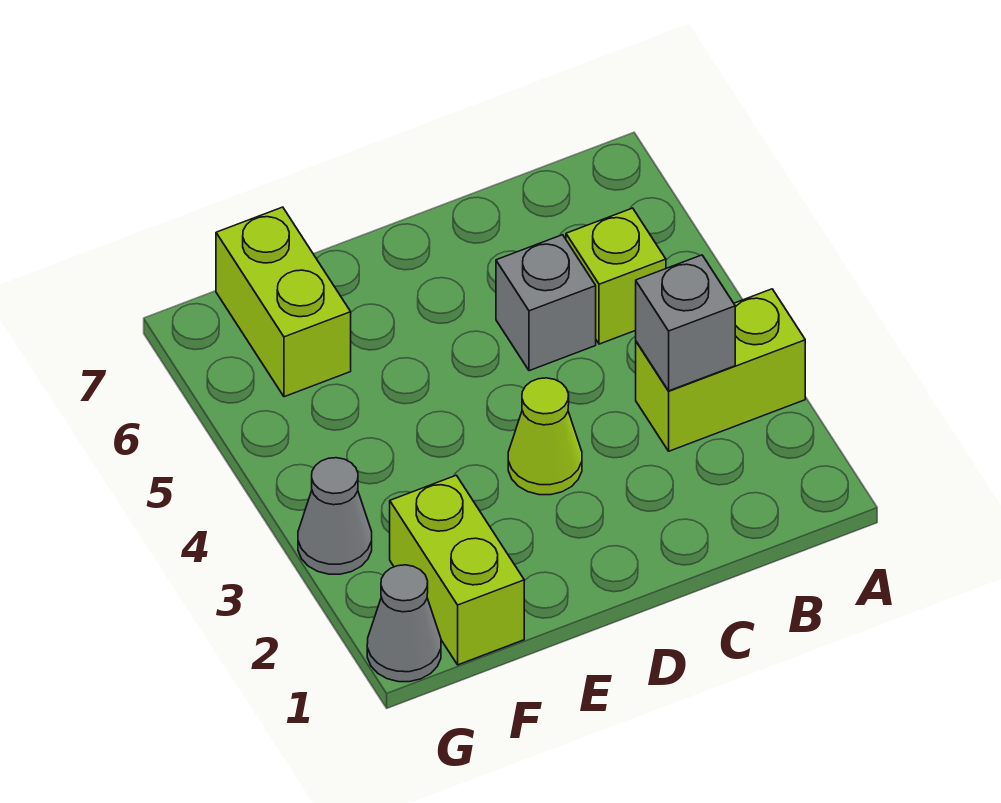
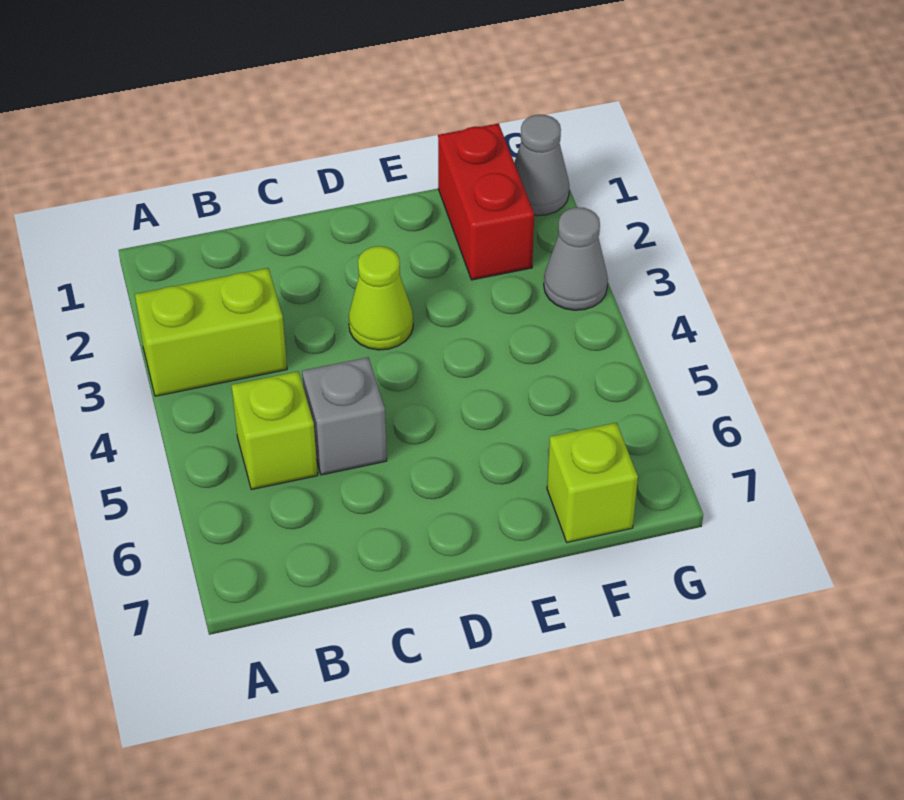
grey 1x1 brick [636,255,735,391] -> none
lime 1x2 brick [390,475,524,665] -> red 1x2 brick [438,123,534,280]
lime 1x2 brick [216,207,351,397] -> lime 1x1 brick [547,423,638,542]

